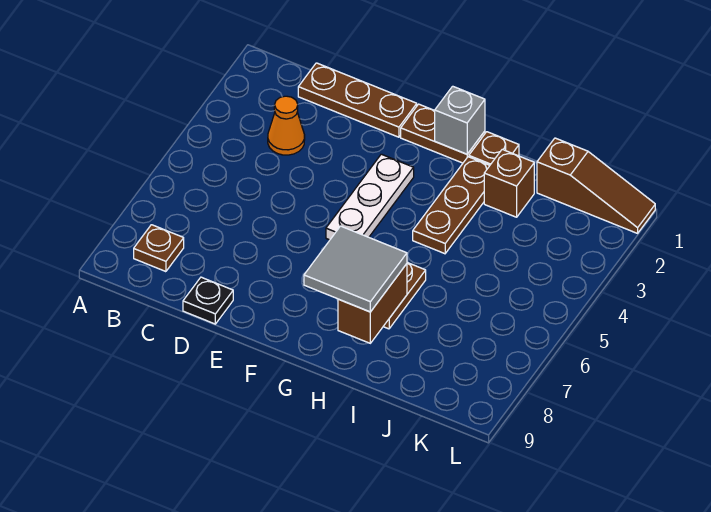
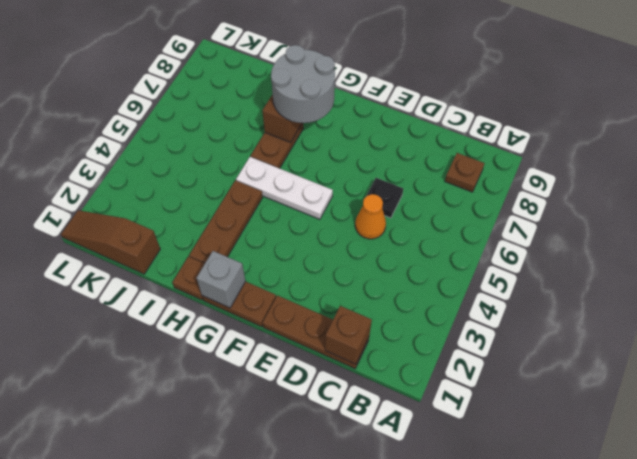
orange 1x1 cone [268,96,305,155] -> orange 1x1 cone moved to [355,194,386,239]
black 1x1 plate [183,277,233,324] -> black 1x1 plate moved to [367,178,403,218]
white 1x3 plate [326,154,414,240] -> white 1x3 plate turned to [236,157,333,219]
grey 2x2 tile [304,226,407,312] -> grey 2x2 round brick [271,45,335,123]
brown 1x1 brick [484,149,534,217] -> brown 1x1 brick moved to [325,306,372,364]

